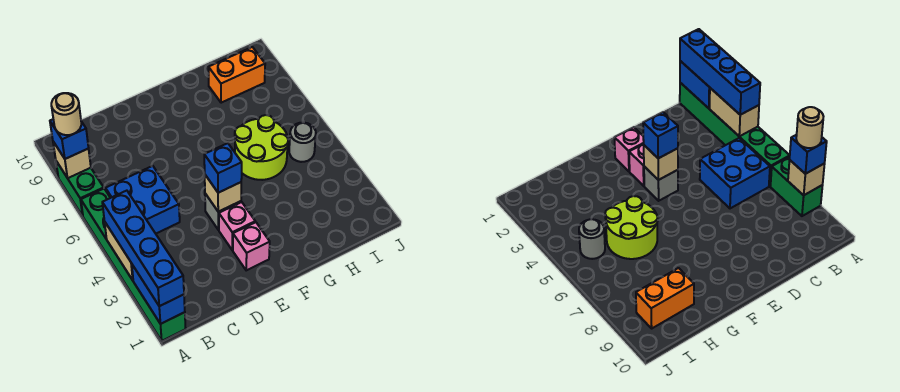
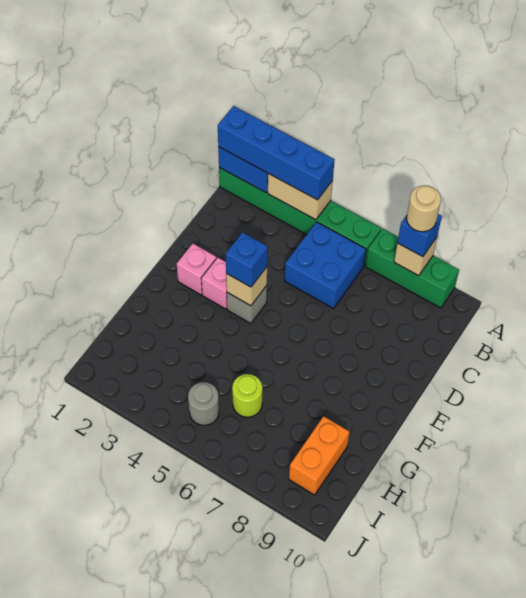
green 1x2 brick [56,161,104,216] -> green 1x3 brick [366,229,459,308]
lime 2x2 round brick [235,115,288,180] -> lime 1x1 round brick [232,374,263,417]

